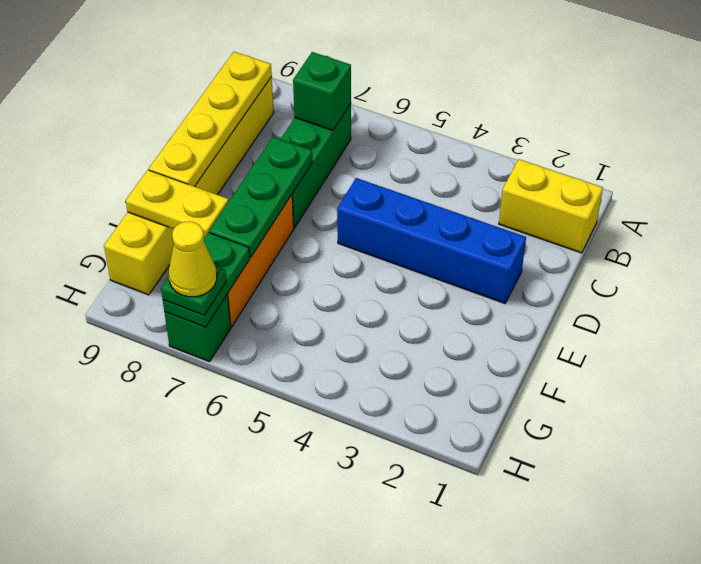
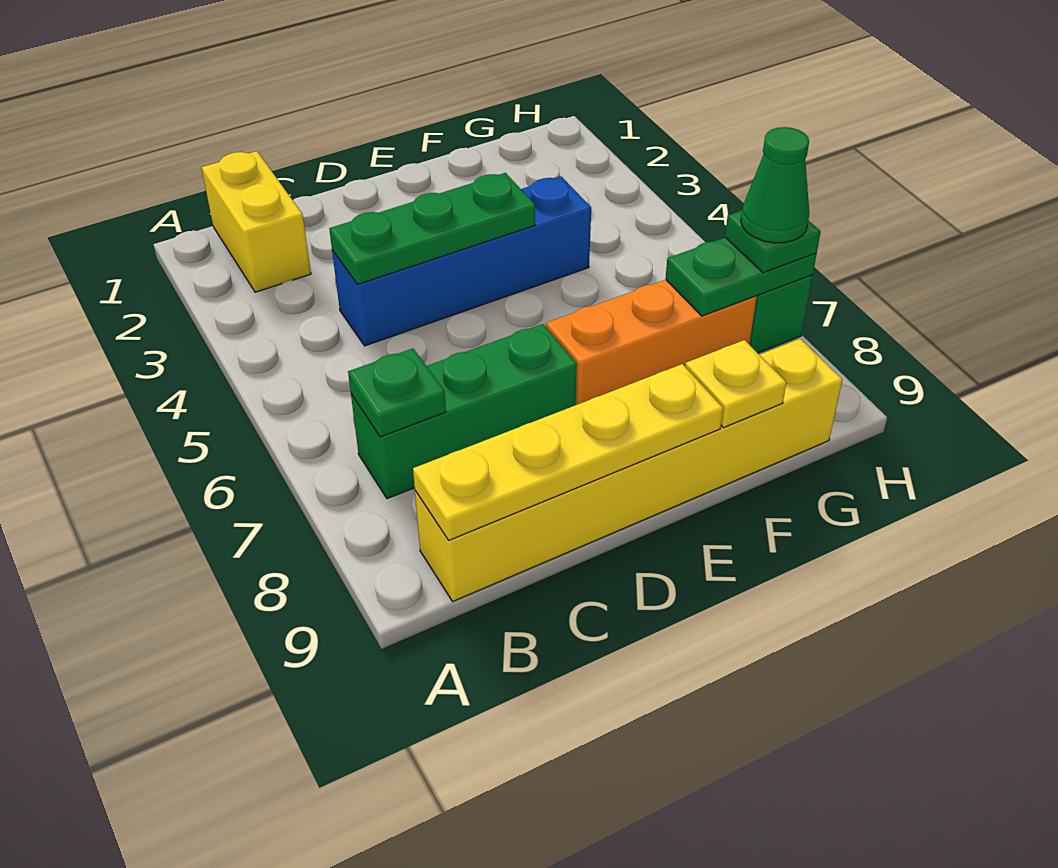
green 1x1 brick [293,52,351,130] -> green 1x1 plate [348,348,446,437]
blue 1x4 brick [337,178,526,303] -> blue 1x4 brick turned to [332,176,591,346]
green 1x3 plate [209,137,312,257] -> green 1x3 plate moved to [329,173,535,284]
yellow 1x2 plate [126,170,229,238] -> yellow 1x1 plate [685,340,786,428]
yellow 1x1 cone [169,222,217,297] -> green 1x1 cone [741,127,810,243]

